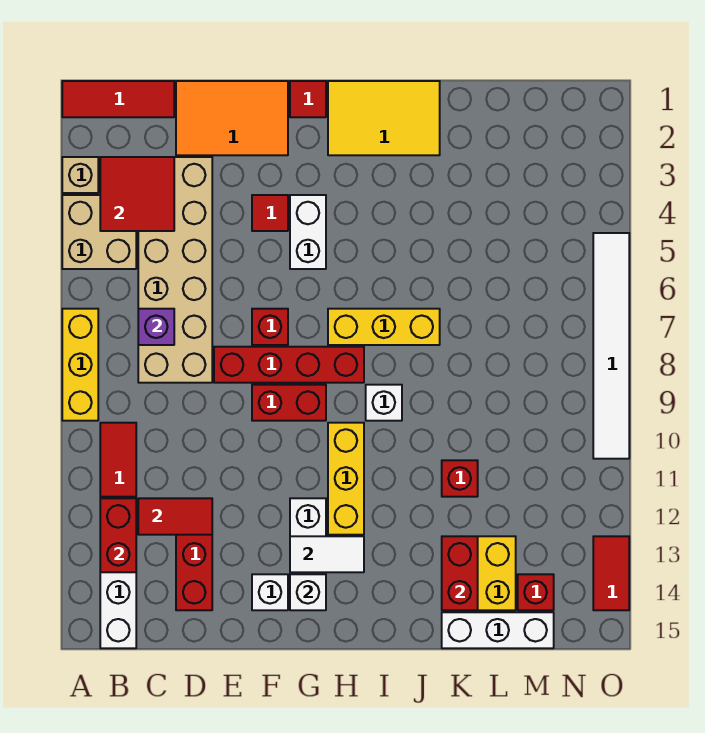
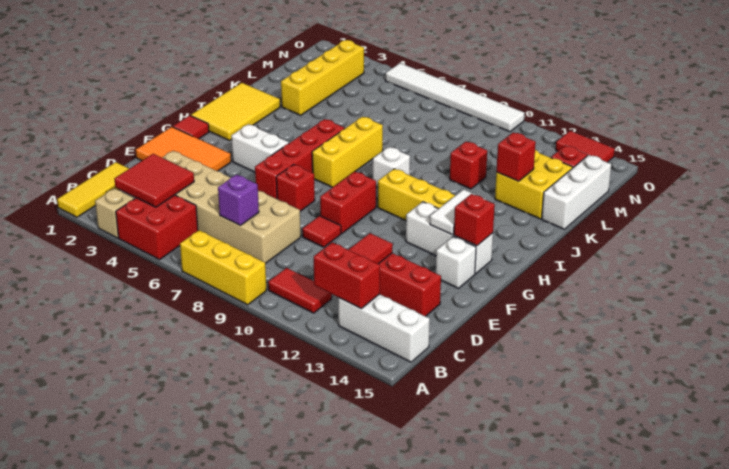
red 1x3 tile [62,81,174,117] -> yellow 1x3 tile [57,162,129,217]
tan 2x2 brick [62,195,136,269] -> red 2x2 brick [116,195,198,260]
orange 2x3 tile [176,81,288,155] -> orange 2x3 tile turned to [136,127,231,171]
red 1x4 brick [214,347,364,383] -> red 1x4 brick moved to [255,119,345,199]
red 1x1 tile [252,195,288,231] -> red 1x1 tile moved to [302,216,341,247]
white 1x1 brick [290,574,326,610] -> red 1x1 brick [454,194,495,246]
none -> yellow 1x4 brick [281,40,364,115]
red 1x2 brick [442,536,478,610] -> red 1x1 brick [496,132,536,181]

